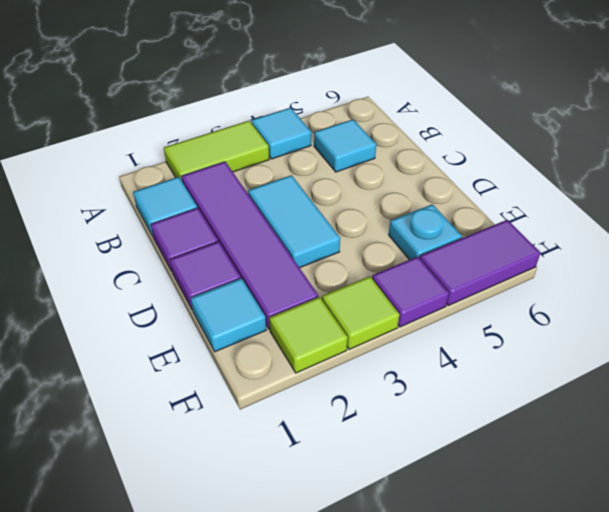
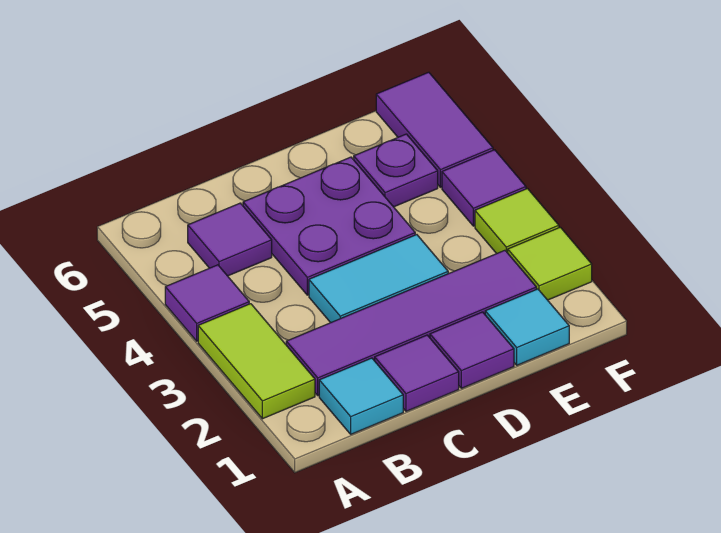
cyan 1x1 tile [251,108,311,159] -> purple 1x1 tile [165,265,249,341]
cyan 1x1 tile [314,119,376,172] -> purple 1x1 tile [188,203,272,276]
none -> purple 2x2 plate [243,157,415,295]
cyan 1x1 plate [389,204,462,260] -> purple 1x1 plate [354,134,438,207]

